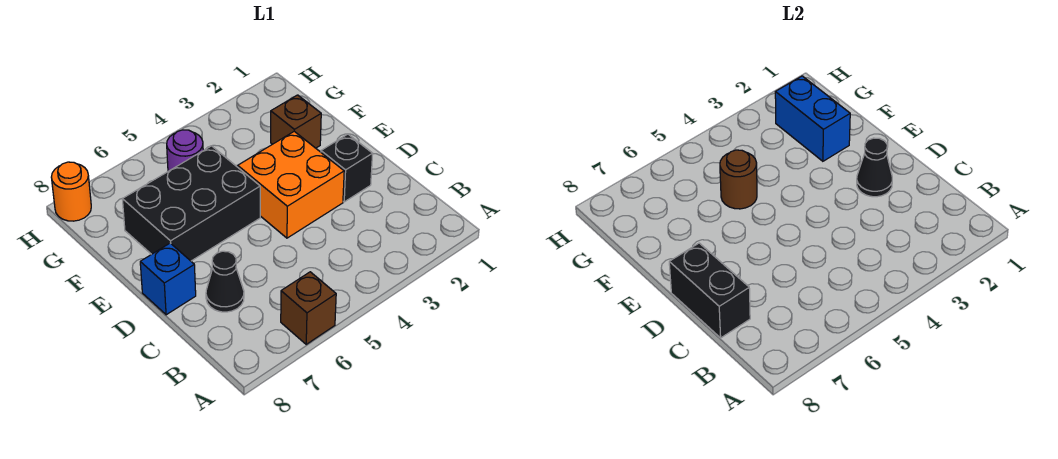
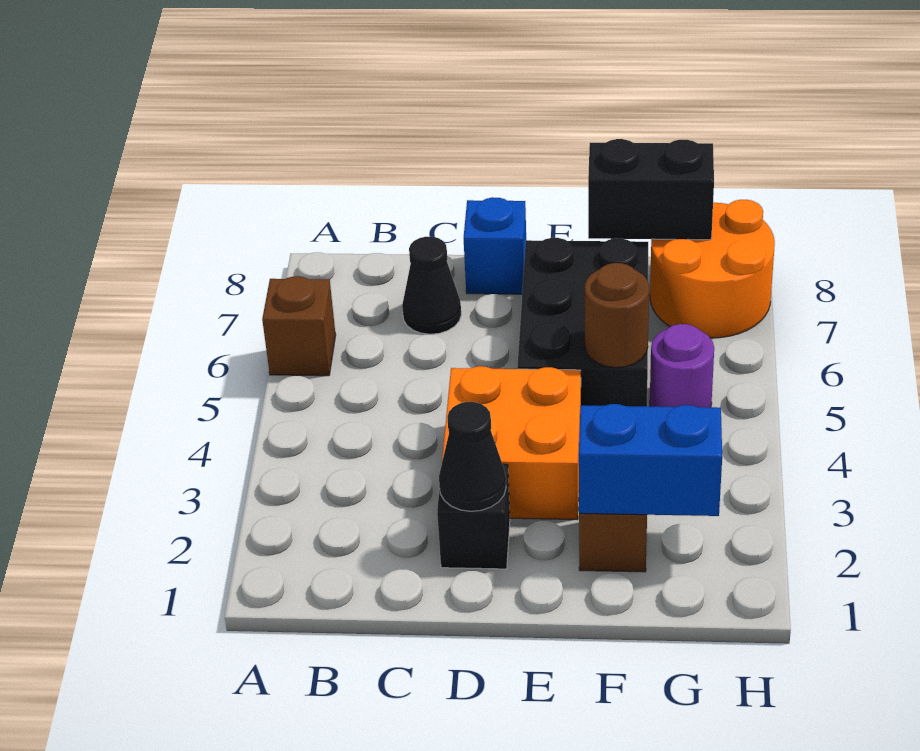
black 1x2 brick [669,243,750,338] -> black 1x2 brick moved to [588,139,714,240]
orange 1x1 round brick [51,162,91,221] -> orange 2x2 round brick [650,200,775,338]

